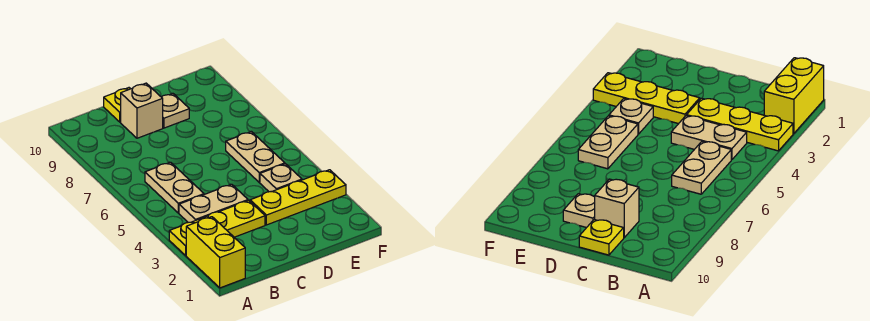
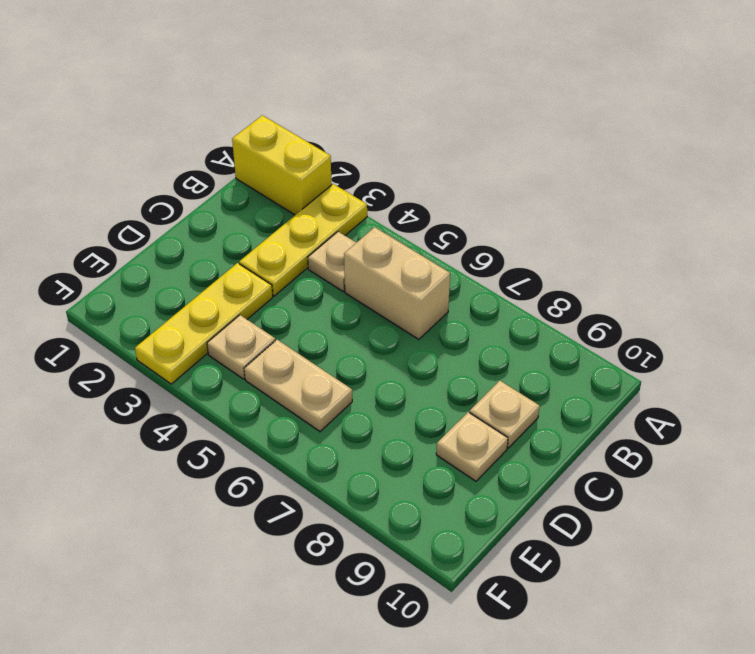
tan 1x2 plate [179,184,248,222] -> tan 1x1 plate [308,232,356,291]
tan 1x2 plate [145,162,204,213] -> tan 1x2 brick [344,227,450,339]
tan 1x1 brick [121,83,163,138] -> tan 1x1 plate [470,381,540,448]
yellow 1x1 plate [104,88,130,122] -> none

